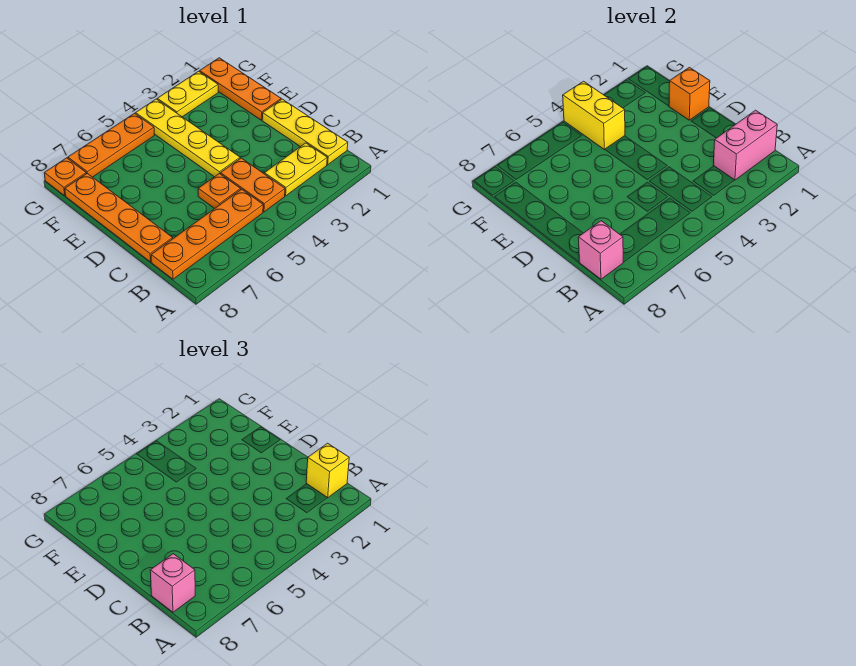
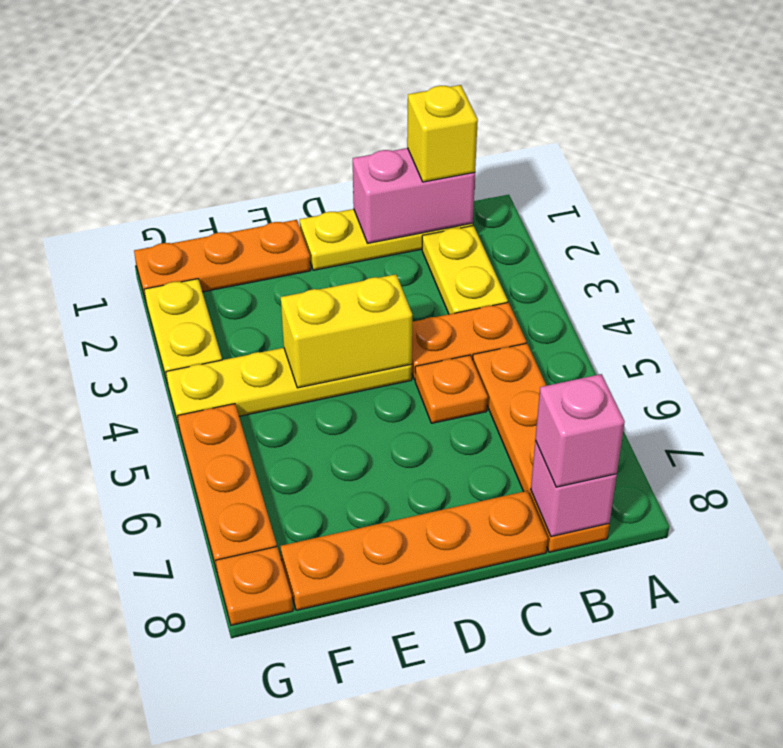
pink 1x2 brick [713,110,777,180] -> pink 1x2 brick turned to [353,148,475,243]
orange 1x1 brick [669,67,710,120] -> none
yellow 1x2 brick [563,81,625,150] -> yellow 1x2 brick moved to [281,274,412,388]

